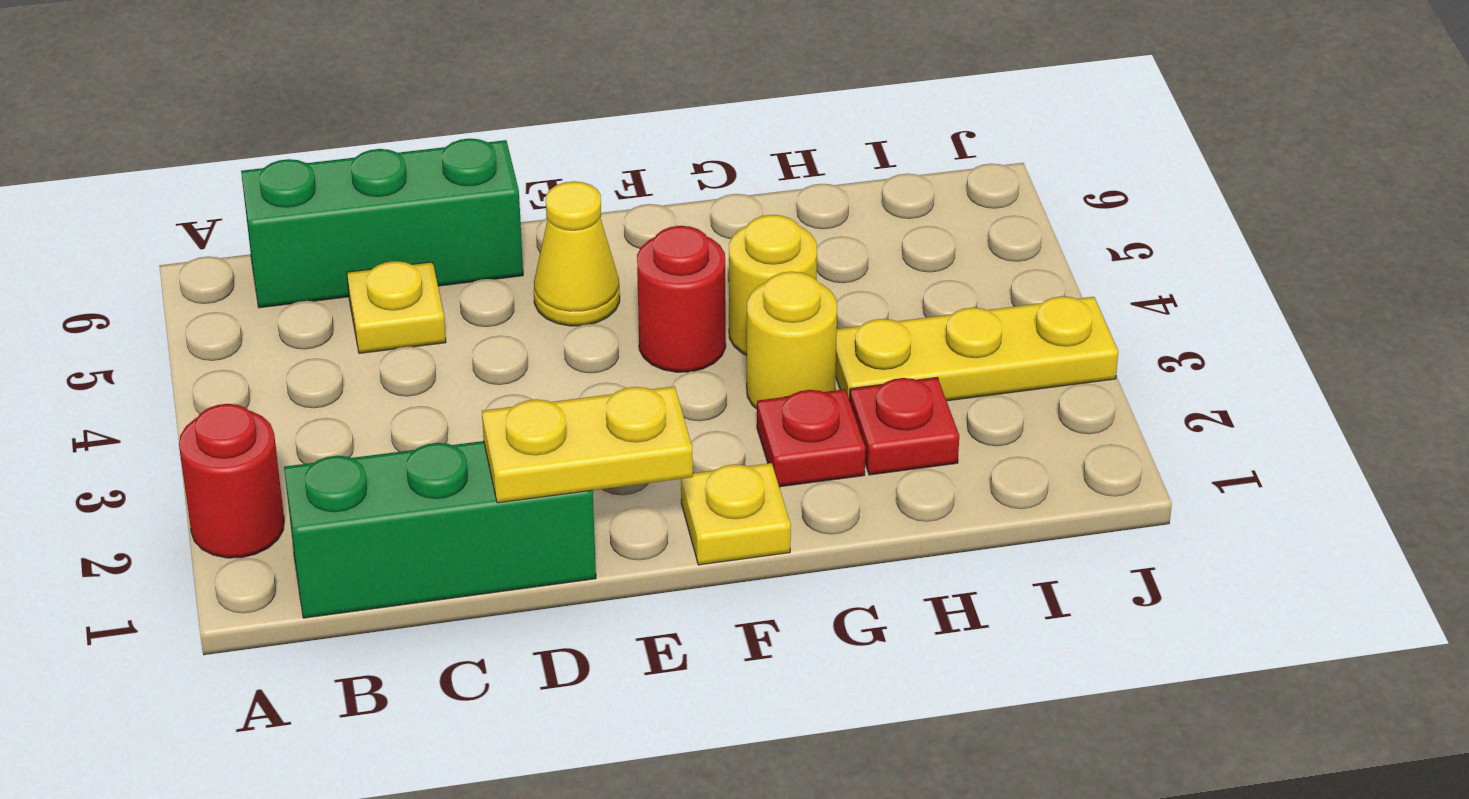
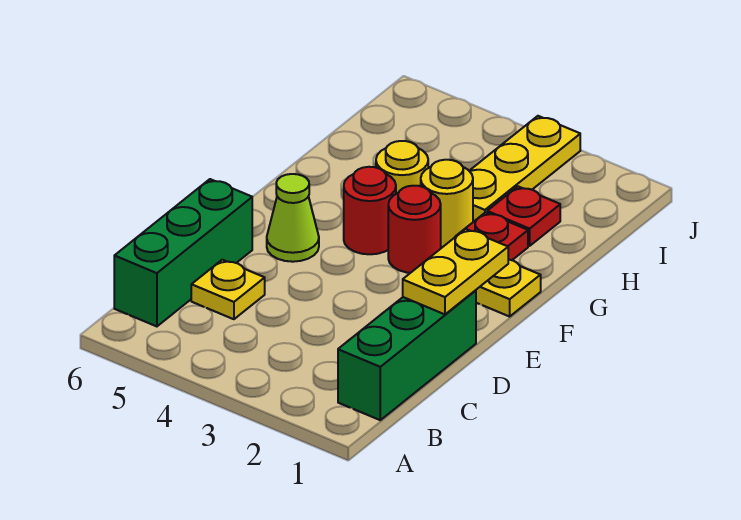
red 1x1 round brick [179,404,284,558] -> red 1x1 round brick moved to [388,186,441,273]
yellow 1x1 cone [534,181,620,326] -> lime 1x1 cone [267,174,319,262]

